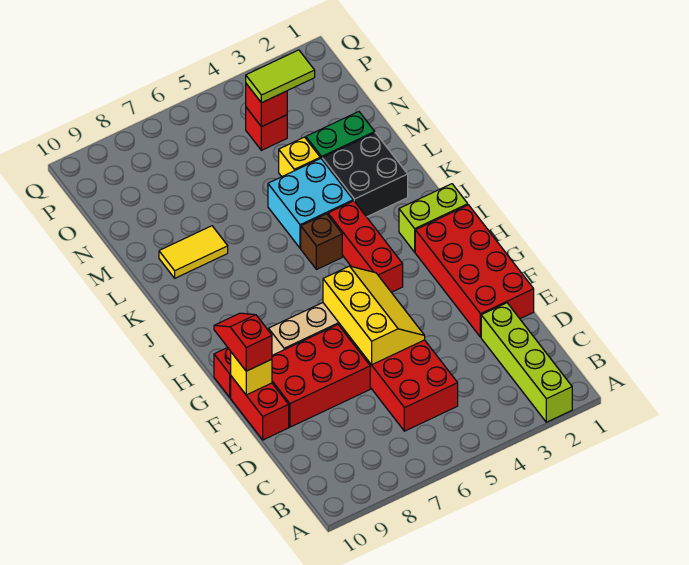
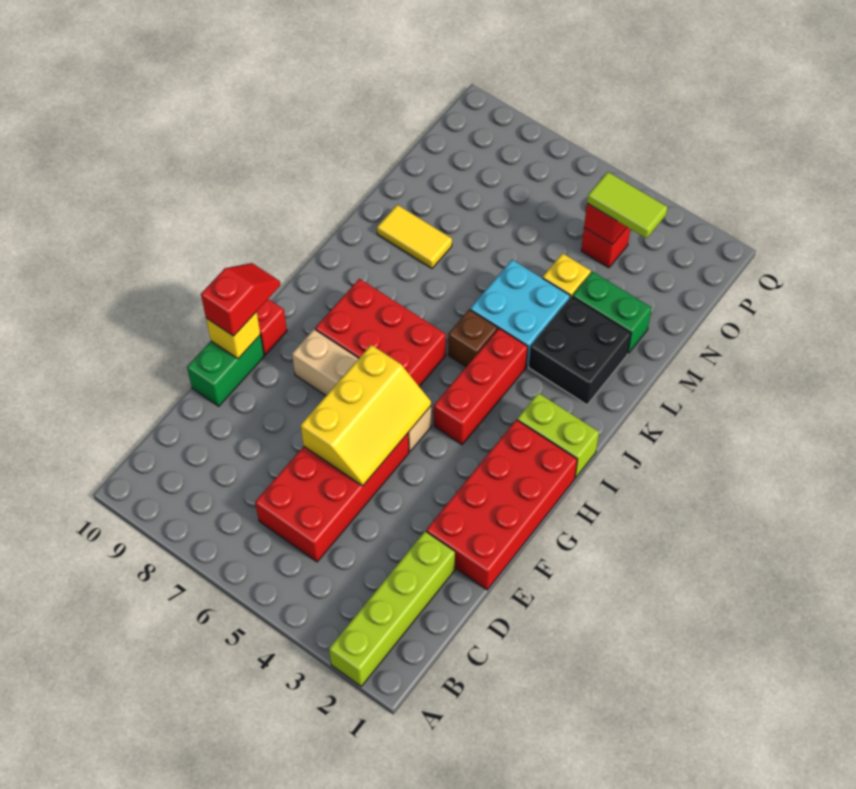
red 2x3 brick [272,325,370,427] -> red 2x3 brick moved to [315,279,446,386]
red 1x2 brick [231,376,289,440] -> green 1x2 brick [187,335,264,406]

